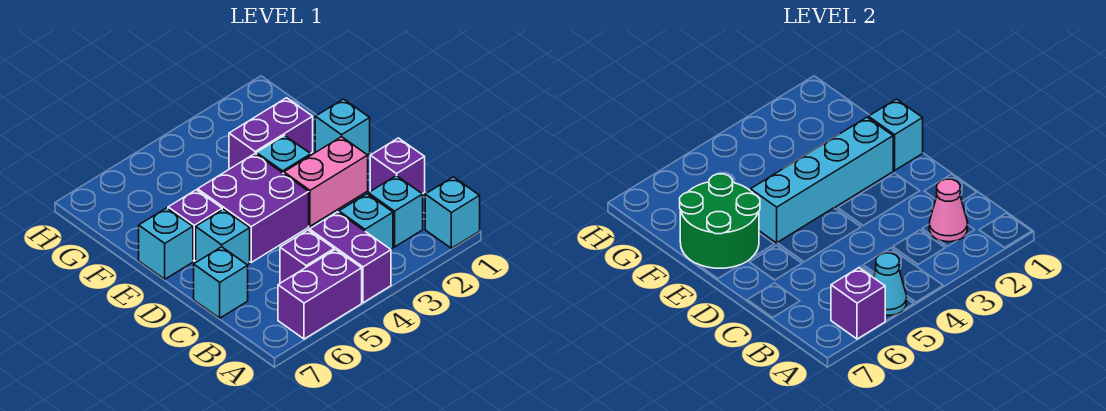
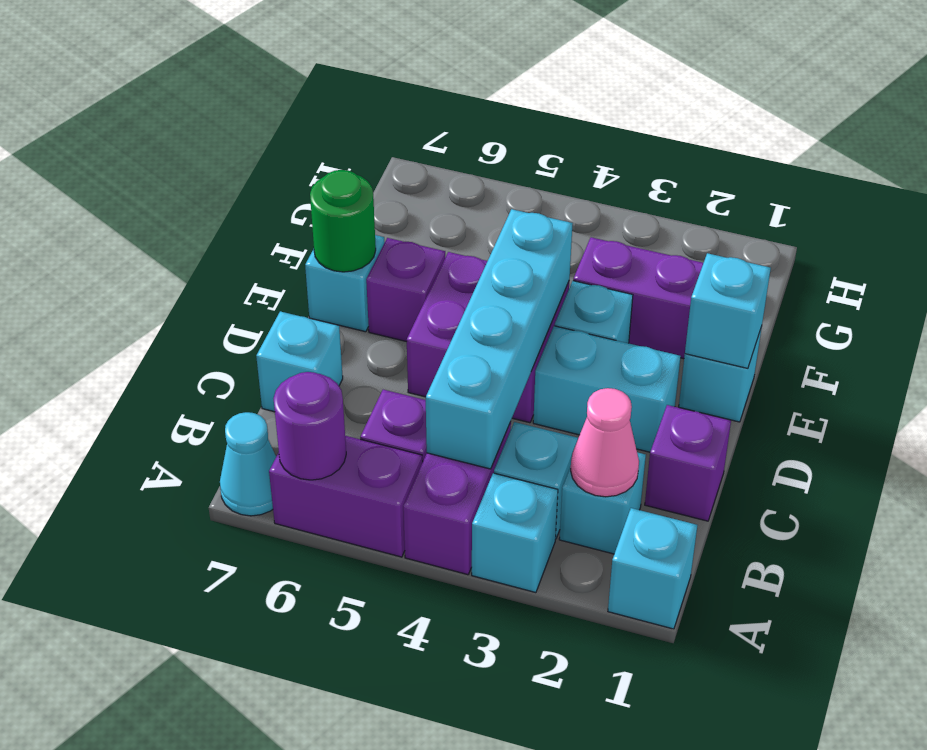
cyan 1x1 cone [874,253,907,315] -> cyan 1x1 cone moved to [220,412,276,516]
purple 1x1 brick [831,268,885,339] -> purple 1x1 round brick [273,372,346,480]
pink 1x2 brick [284,137,368,226] -> cyan 1x2 brick [533,326,681,452]
cyan 1x1 brick [196,209,250,265] -> cyan 1x1 brick moved to [472,473,558,593]
cyan 1x4 brick [751,117,893,243] -> cyan 1x4 brick turned to [426,209,573,469]
green 2x2 round brick [680,174,760,268] -> green 1x1 round brick [310,170,376,272]

